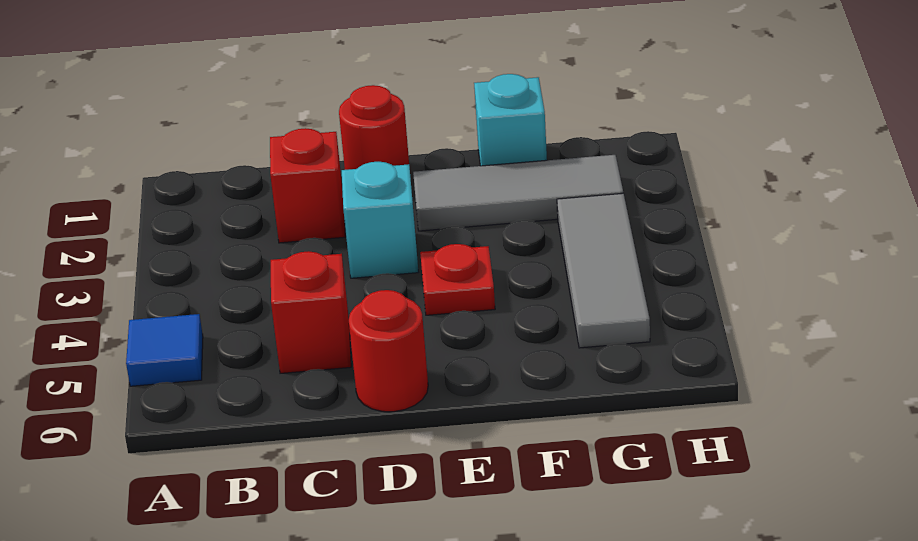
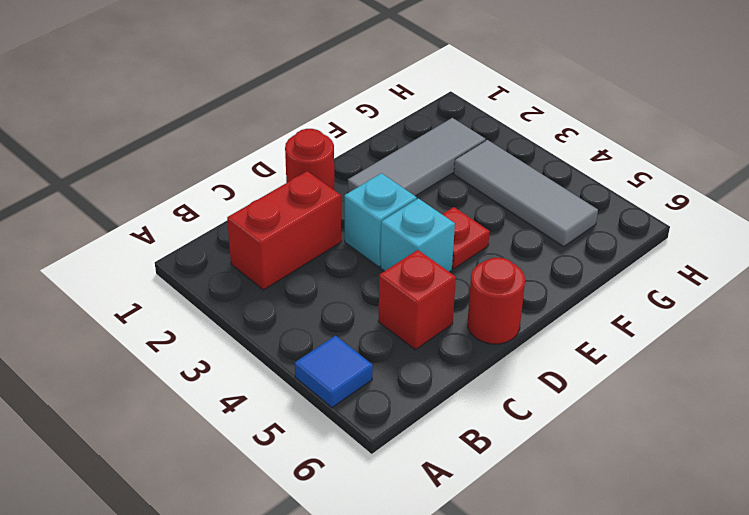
red 1x1 brick [270,128,345,243] -> red 1x2 brick [227,171,341,290]
cyan 1x1 brick [474,74,547,166] -> cyan 1x1 brick moved to [381,198,455,272]

